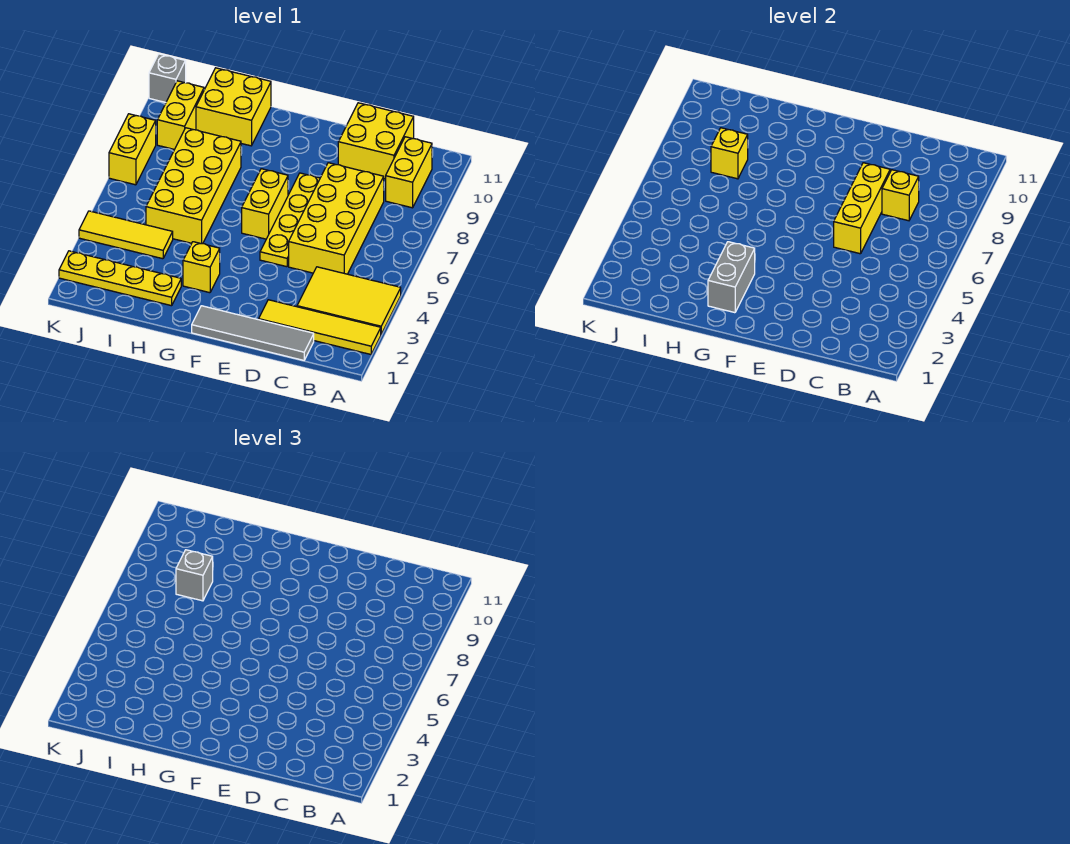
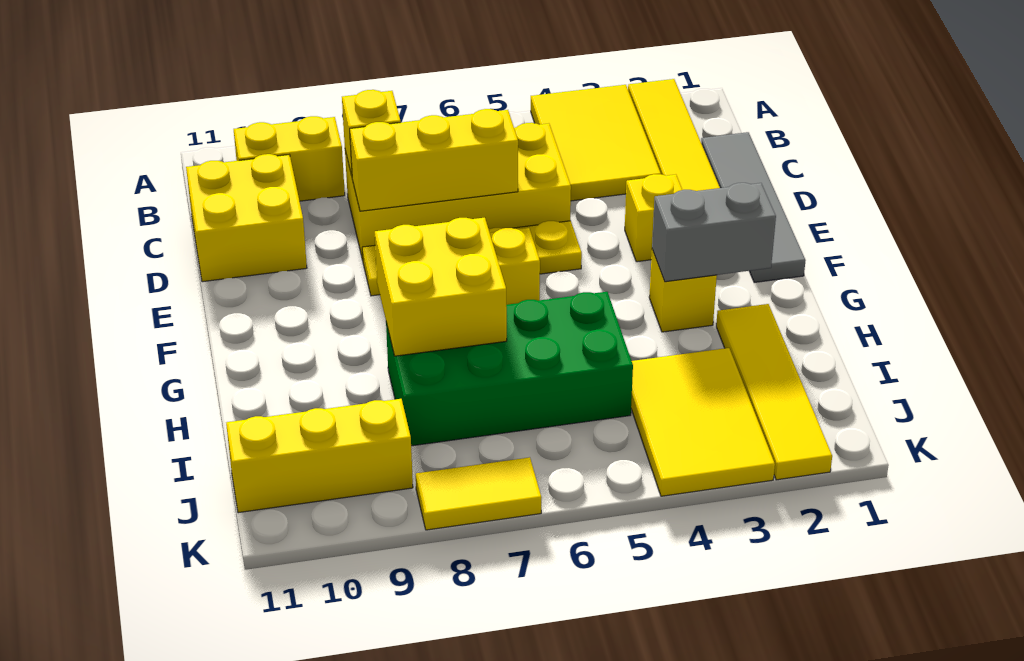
yellow 1x4 plate [59,251,181,306] -> yellow 1x4 tile [716,304,832,480]
yellow 2x4 brick [146,128,241,244] -> green 2x4 brick [386,292,633,446]
yellow 2x2 brick [196,68,271,146] -> yellow 2x2 brick moved to [375,218,507,356]
yellow 1x3 tile [79,211,173,259] -> yellow 2x3 tile [631,348,775,496]
yellow 1x1 brick [711,128,748,179] -> yellow 1x1 brick moved to [625,174,682,262]
grey 1x1 brick [176,550,213,601] -> none
yellow 1x2 brick [157,81,204,149] -> yellow 1x3 brick [226,399,413,513]
yellow 1x2 brick [109,114,156,185] -> yellow 1x2 tile [416,457,542,530]
grey 1x1 brick [149,54,186,102] -> none

